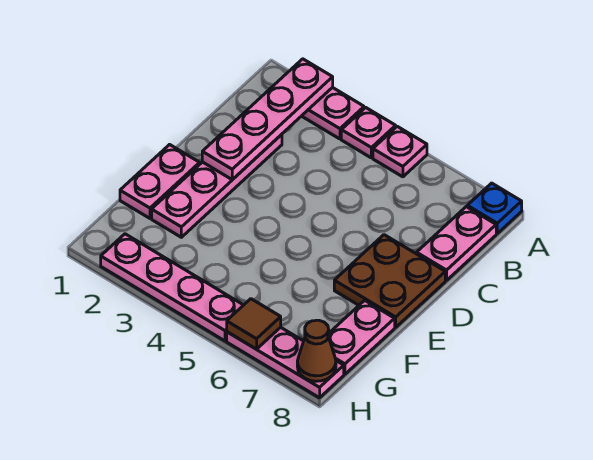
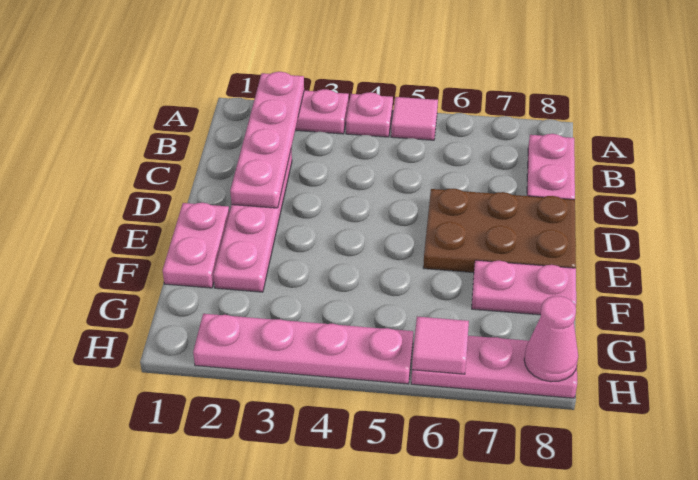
pink 1x1 plate [373,126,427,177] -> pink 1x1 tile [391,97,438,140]
blue 1x1 plate [467,183,522,233] -> none
brown 2x2 plate [334,235,445,327] -> brown 2x3 plate [423,189,576,273]
pink 1x2 plate [329,300,395,374] -> pink 1x2 plate turned to [472,260,576,315]
brown 1x1 tile [227,299,281,349] -> pink 1x1 tile [412,317,469,374]
brown 1x1 cone [297,320,336,381] -> pink 1x1 cone [524,296,578,382]

